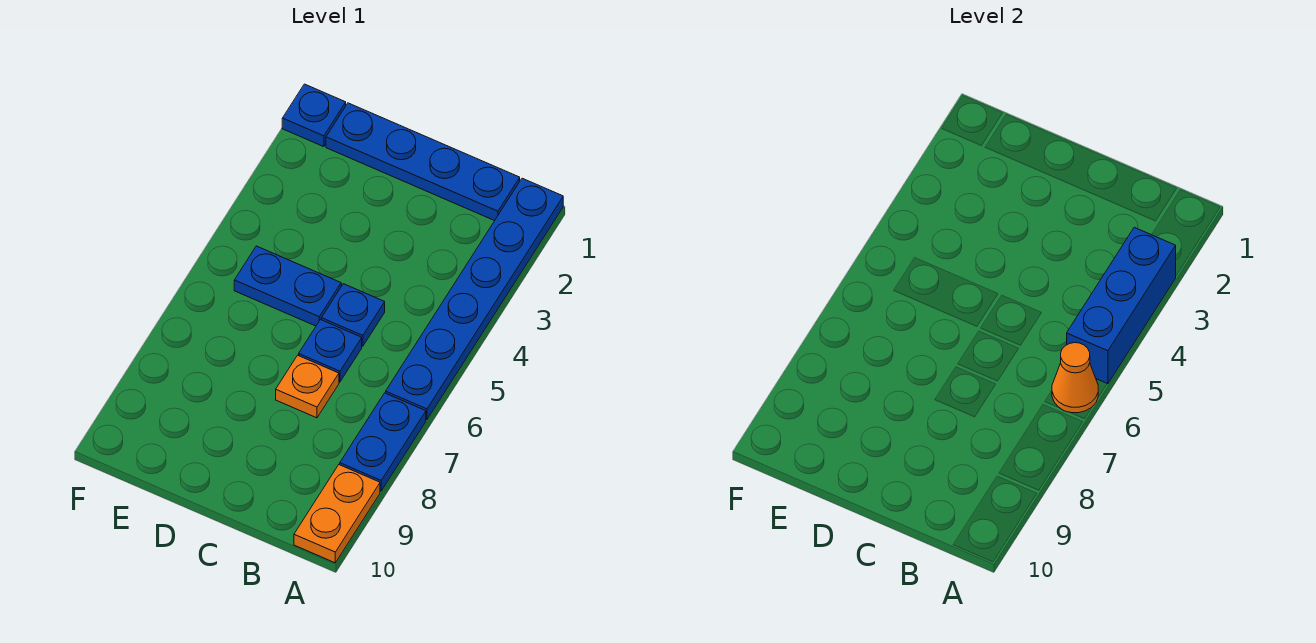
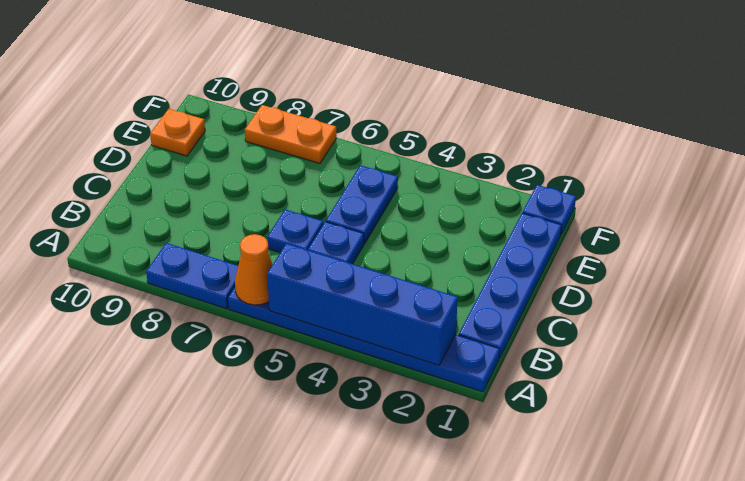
blue 1x3 brick [1067,227,1176,384] -> blue 1x4 brick [267,244,458,365]
orange 1x2 plate [294,465,380,563] -> orange 1x2 plate moved to [245,105,336,163]
orange 1x1 plate [276,355,339,418] -> orange 1x1 plate moved to [150,109,205,156]

